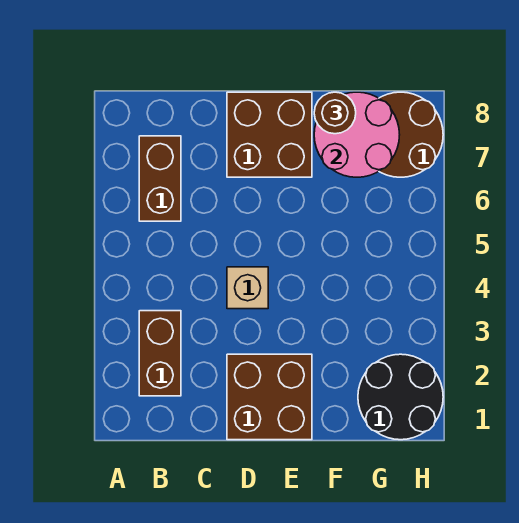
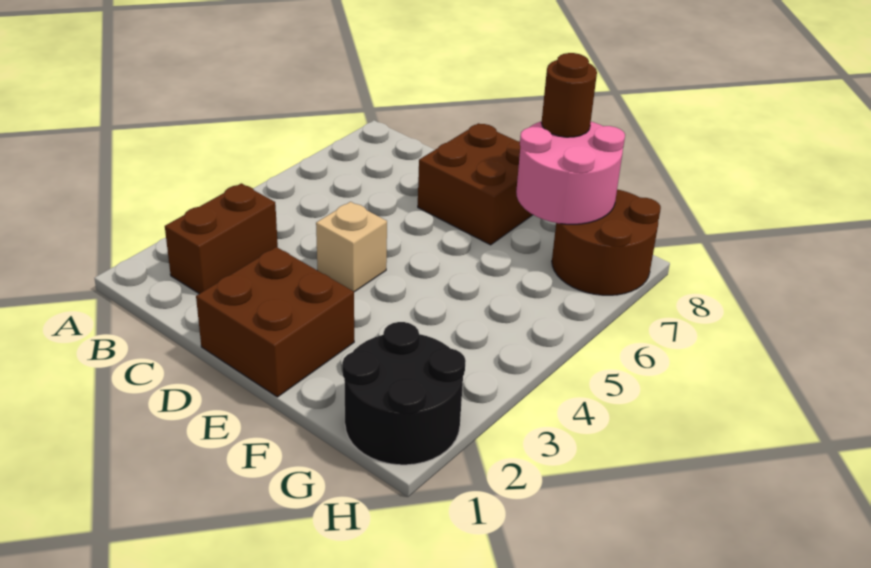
brown 1x2 brick [139,136,181,221] -> none

